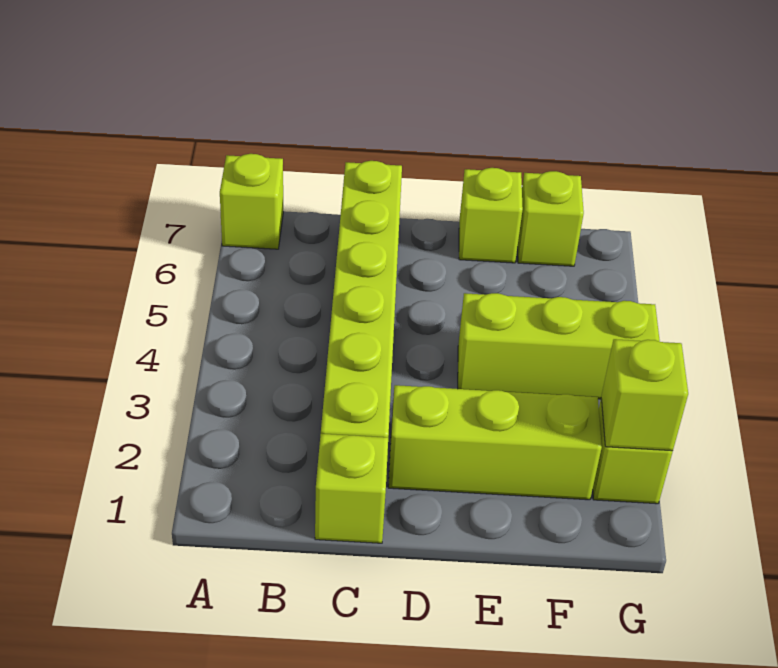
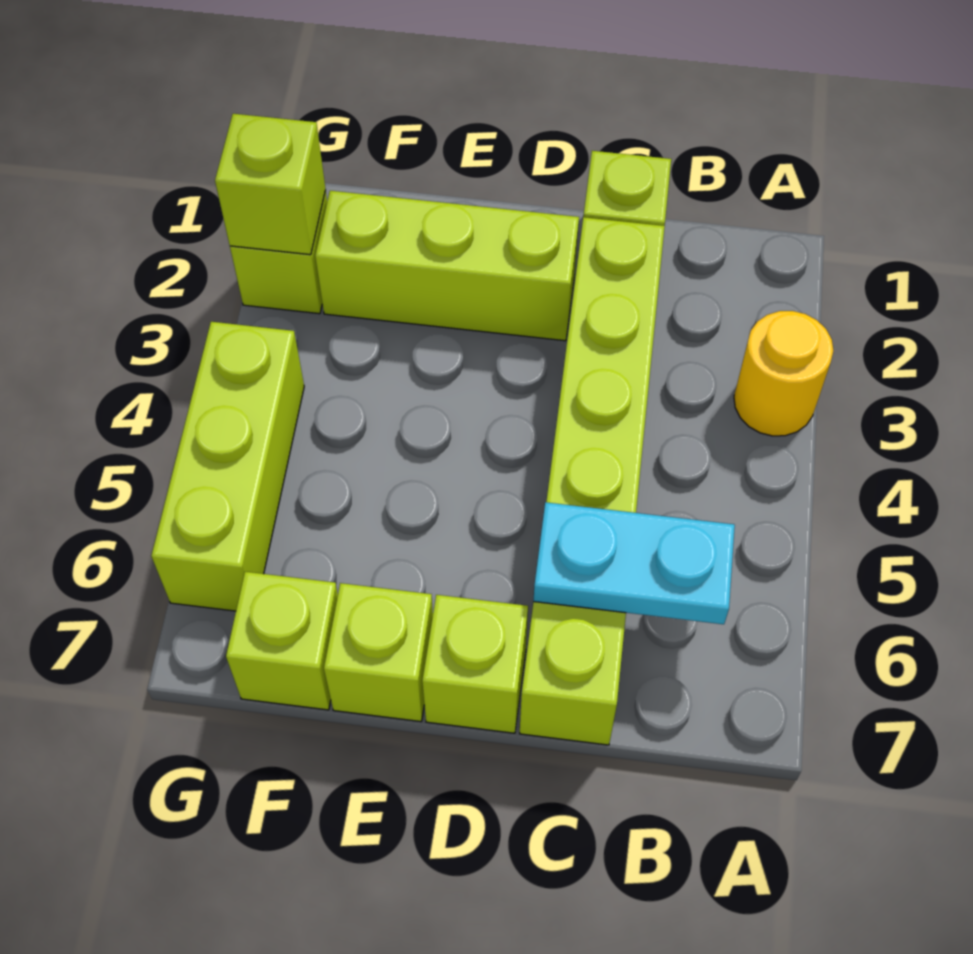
none -> yellow 1x1 round brick [734,311,833,436]
lime 1x1 brick [220,154,283,249] -> lime 1x1 brick moved to [422,595,528,733]
none -> cyan 1x2 plate [533,502,735,624]
lime 1x3 brick [458,293,660,399] -> lime 1x3 brick turned to [151,322,304,611]

